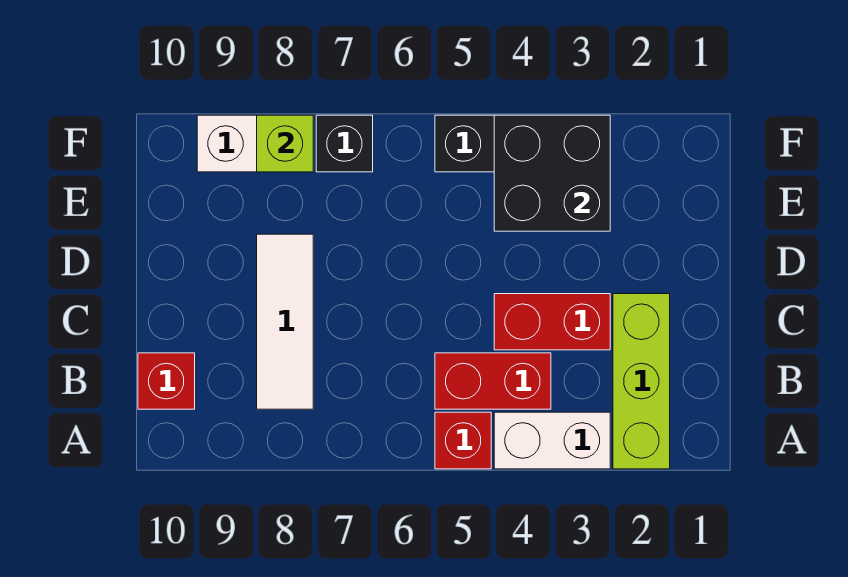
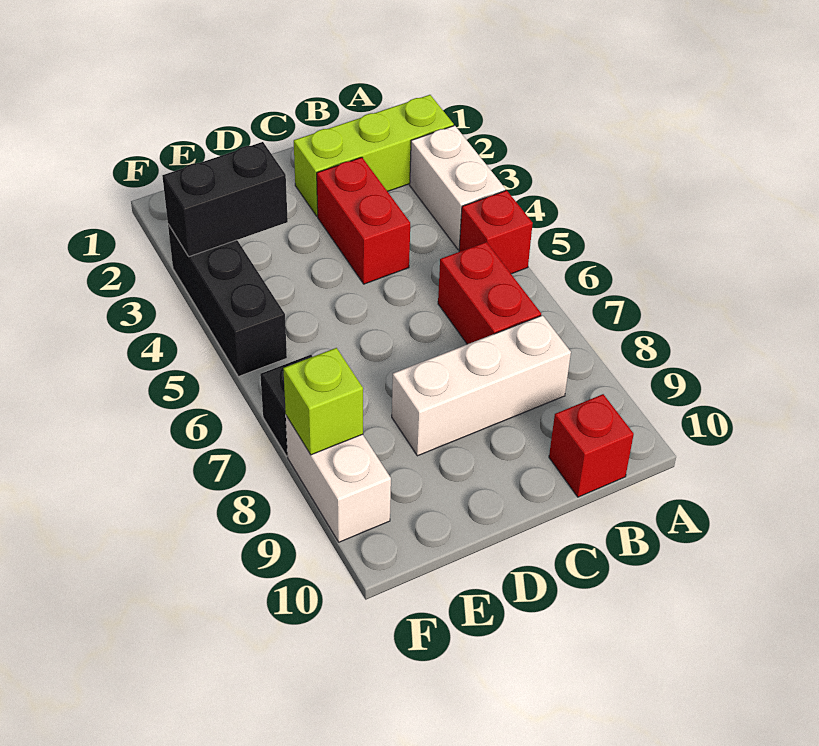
red 1x2 brick [435,353,551,409] -> red 1x2 brick moved to [438,242,541,344]
white 1x3 tile [257,234,313,409] -> white 1x3 brick [392,315,571,456]
black 2x2 brick [494,115,610,231] -> black 1x2 brick [162,142,288,257]

